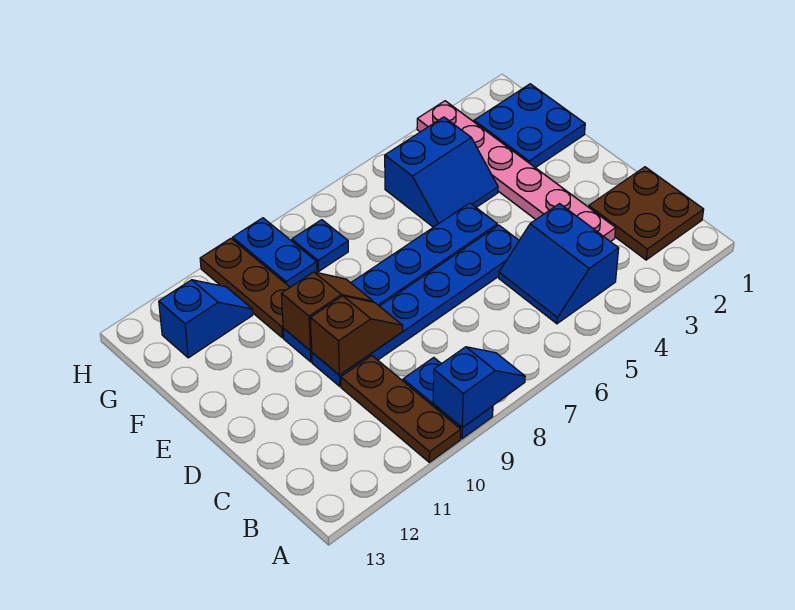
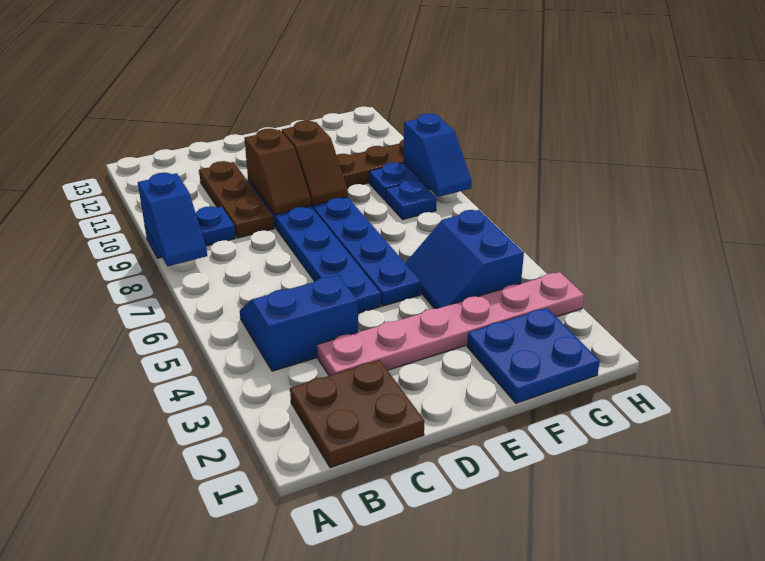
brown 1x3 plate [341,356,461,462] -> brown 1x3 plate turned to [199,161,274,238]
blue 1x2 slope [159,280,253,358] -> blue 1x2 slope moved to [403,113,472,197]

